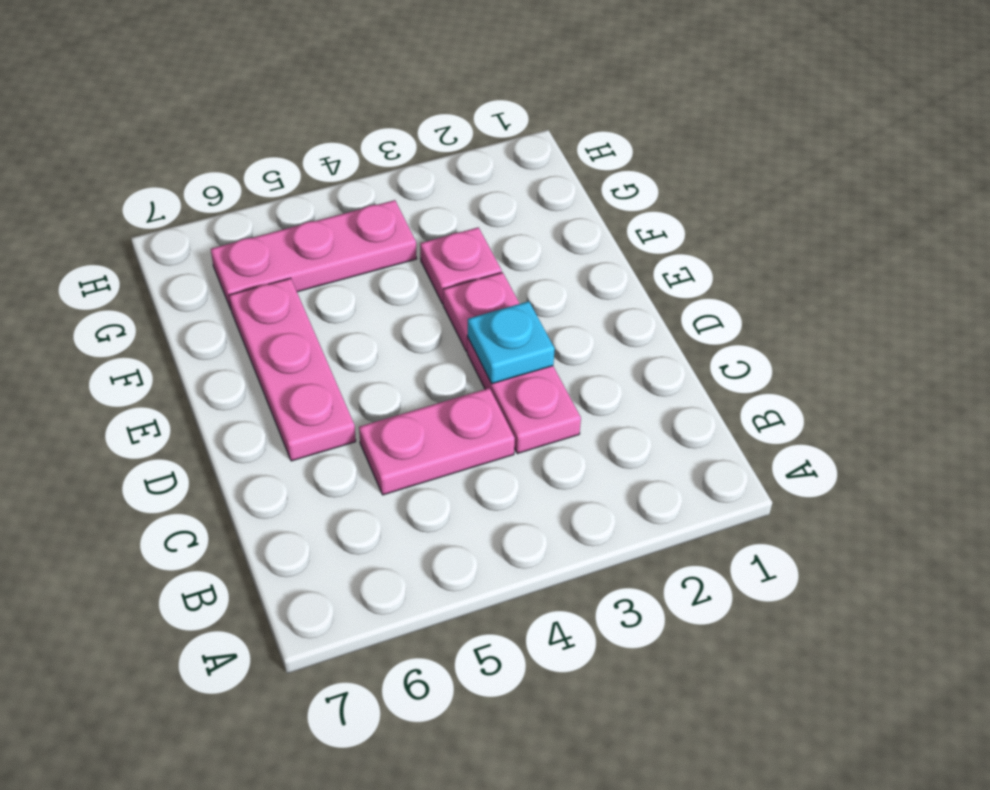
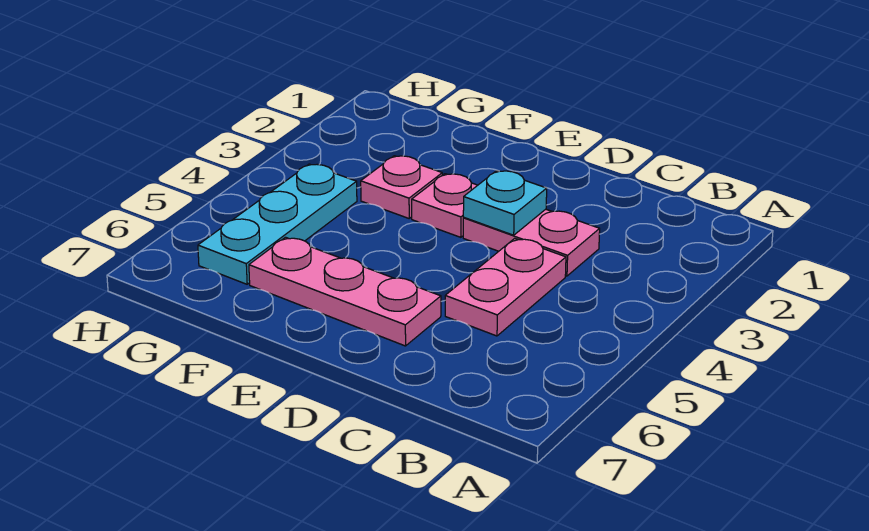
pink 1x3 plate [211,200,417,309] -> cyan 1x3 plate [198,164,357,284]

